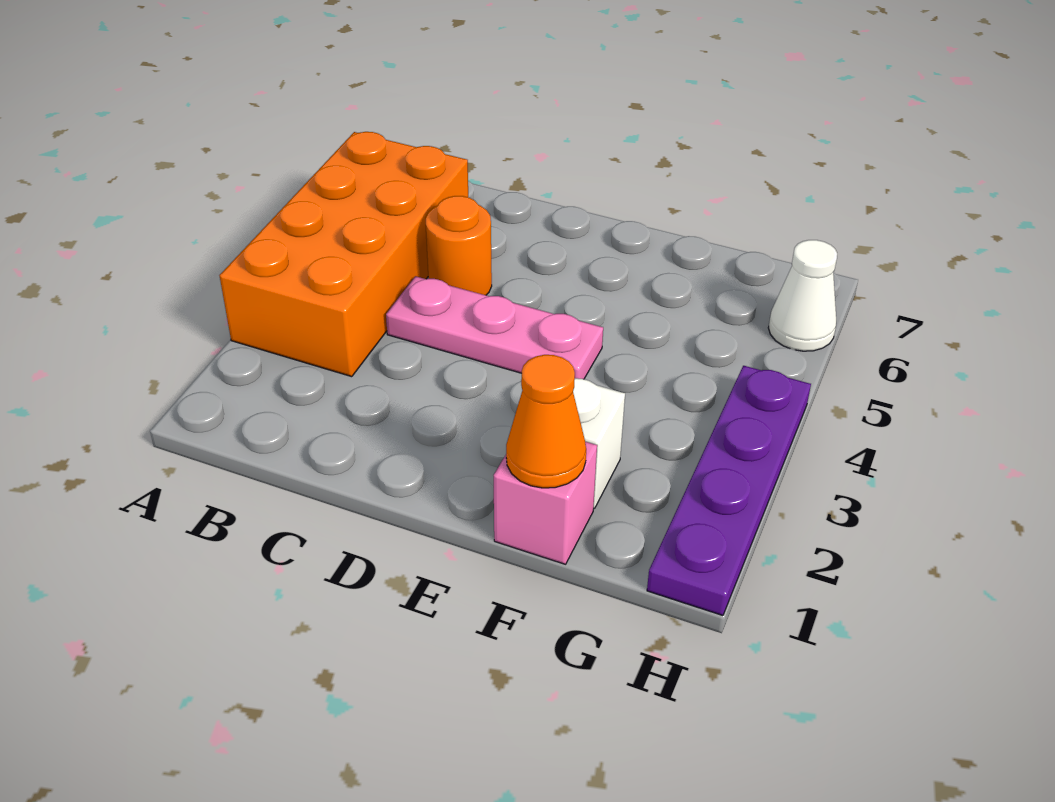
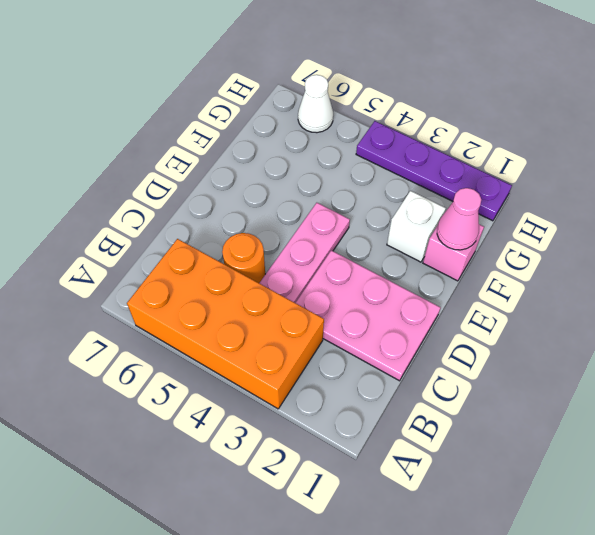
none -> pink 2x3 plate [296,250,441,381]
orange 1x1 cone [506,355,586,488] -> pink 1x1 cone [437,188,482,250]

